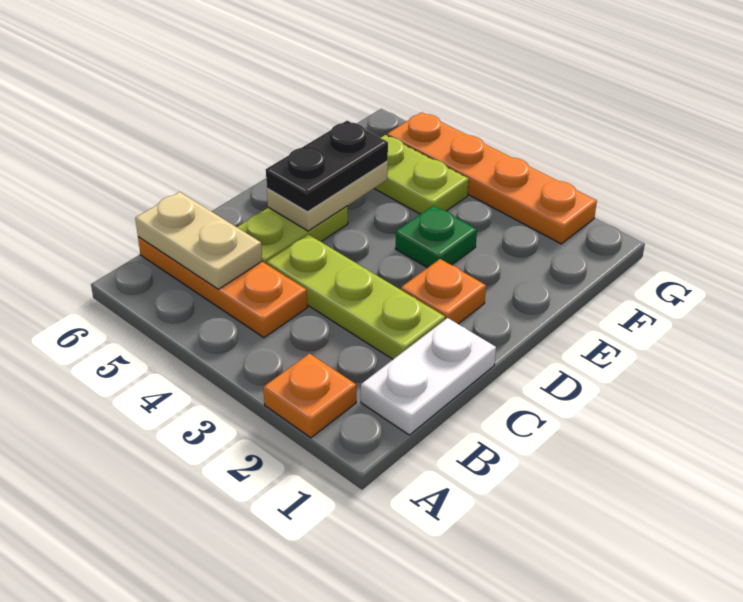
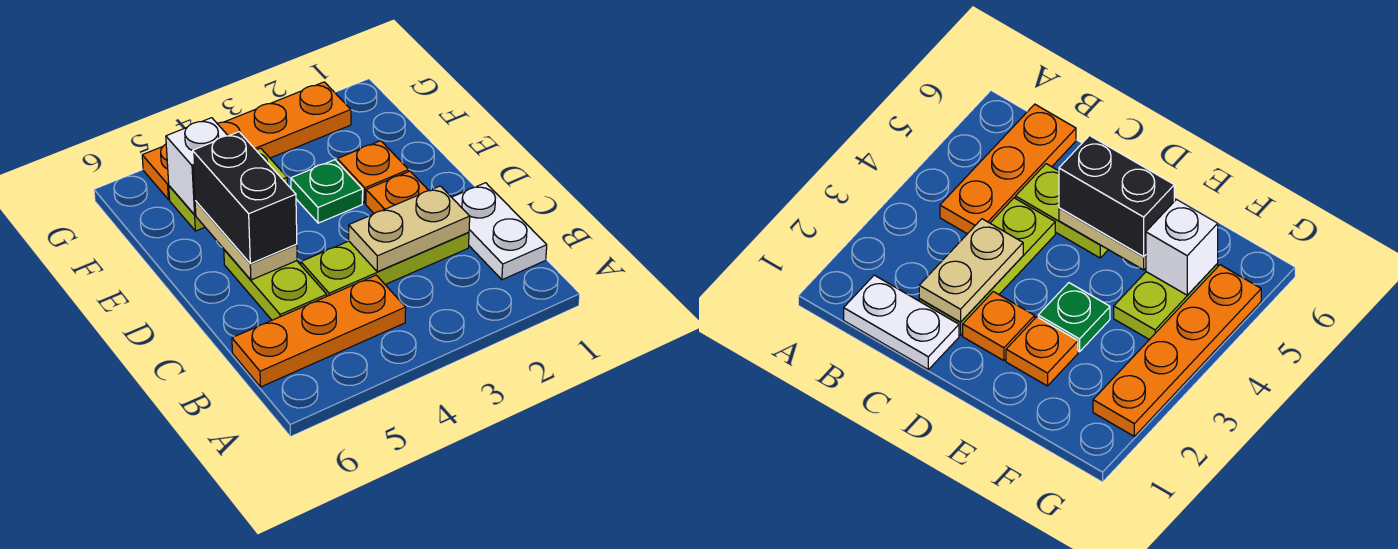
orange 1x1 plate [263,354,356,438] -> orange 1x1 plate moved to [337,141,409,203]
tan 1x2 plate [135,192,262,289] -> tan 1x2 plate moved to [349,186,470,272]
black 1x2 plate [266,121,388,212] -> black 1x2 brick [193,132,297,264]
none -> white 1x1 brick [166,118,228,215]

